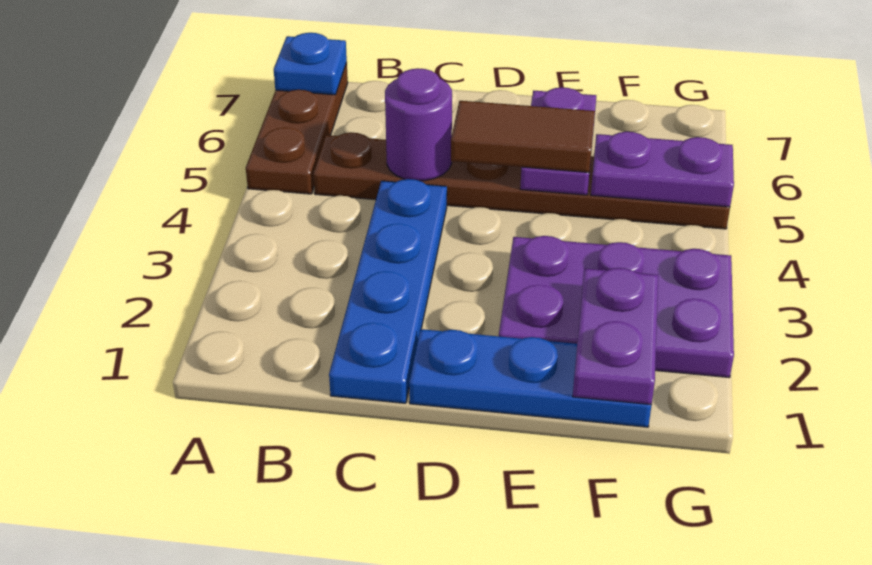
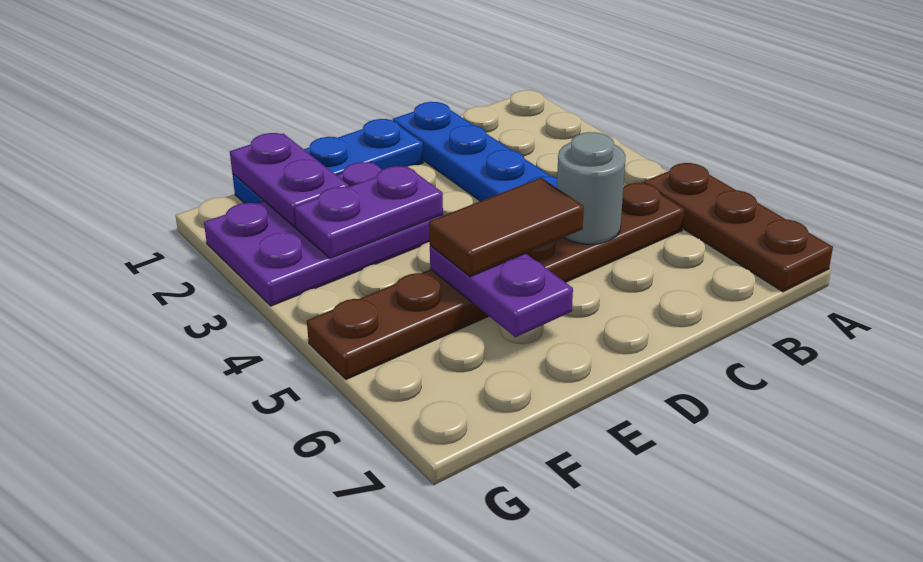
blue 1x1 plate [274,33,347,95] -> none
purple 1x1 round brick [385,68,452,181] -> grey 1x1 round brick [557,132,626,244]
purple 1x2 plate [591,132,734,207] -> purple 1x2 plate moved to [294,166,443,259]

